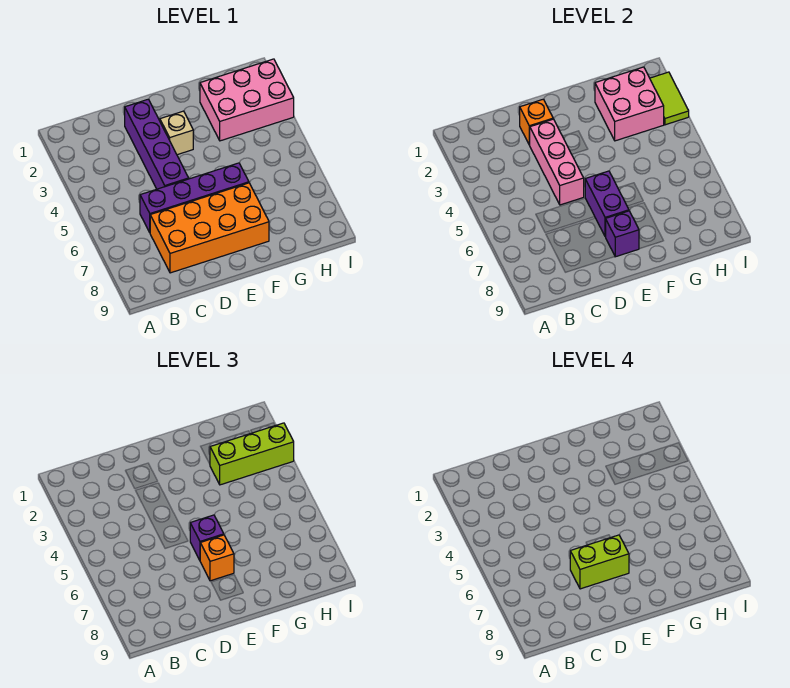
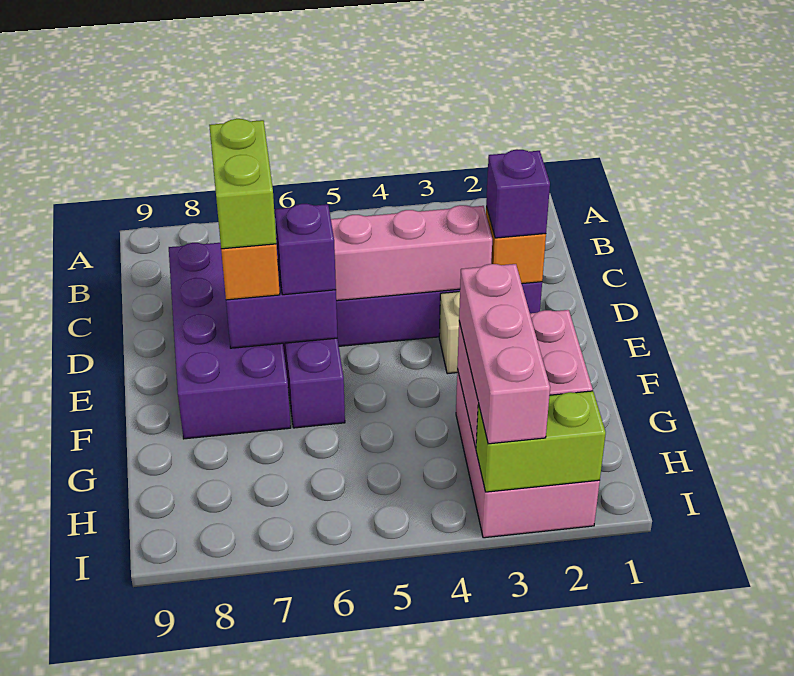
orange 2x4 brick [150,183,269,273] -> purple 2x4 brick [169,243,291,439]
purple 1x1 brick [606,211,639,257] -> purple 1x1 brick moved to [486,149,550,238]
lime 1x3 brick [210,423,294,485] -> pink 1x3 brick [459,264,550,444]
lime 1x2 tile [650,72,689,125] -> lime 1x2 brick [476,391,606,492]

